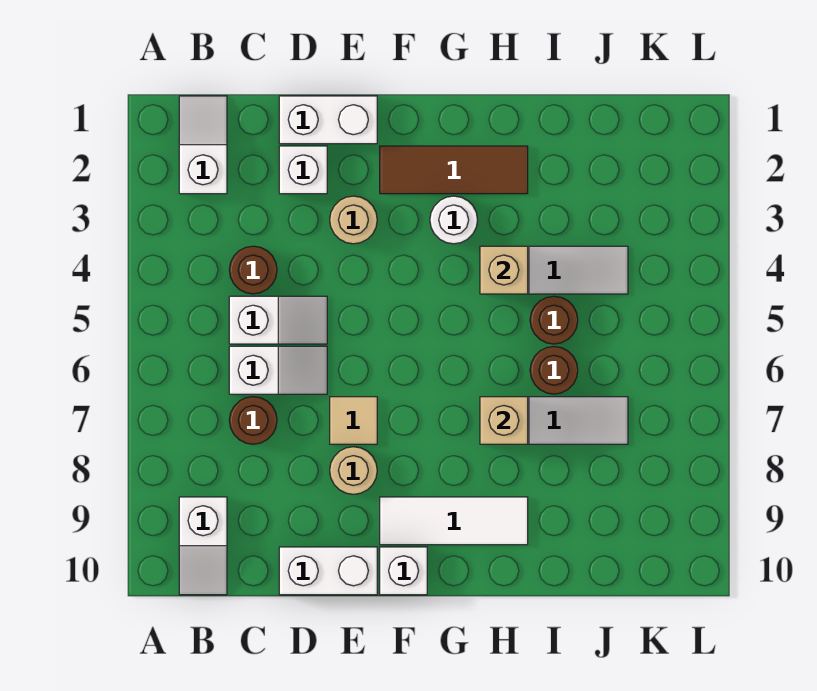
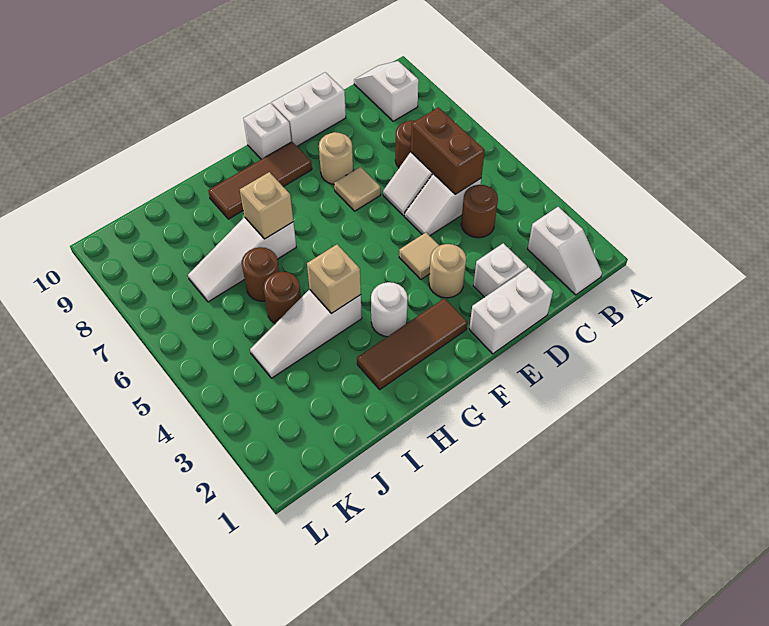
none -> brown 1x2 brick [411,107,485,194]
none -> tan 1x1 tile [399,233,439,279]
white 1x3 tile [380,497,528,545] -> brown 1x3 tile [208,142,312,219]

